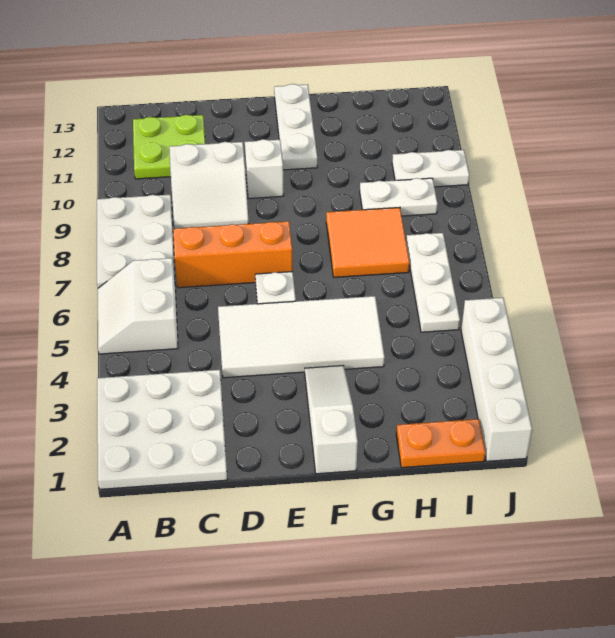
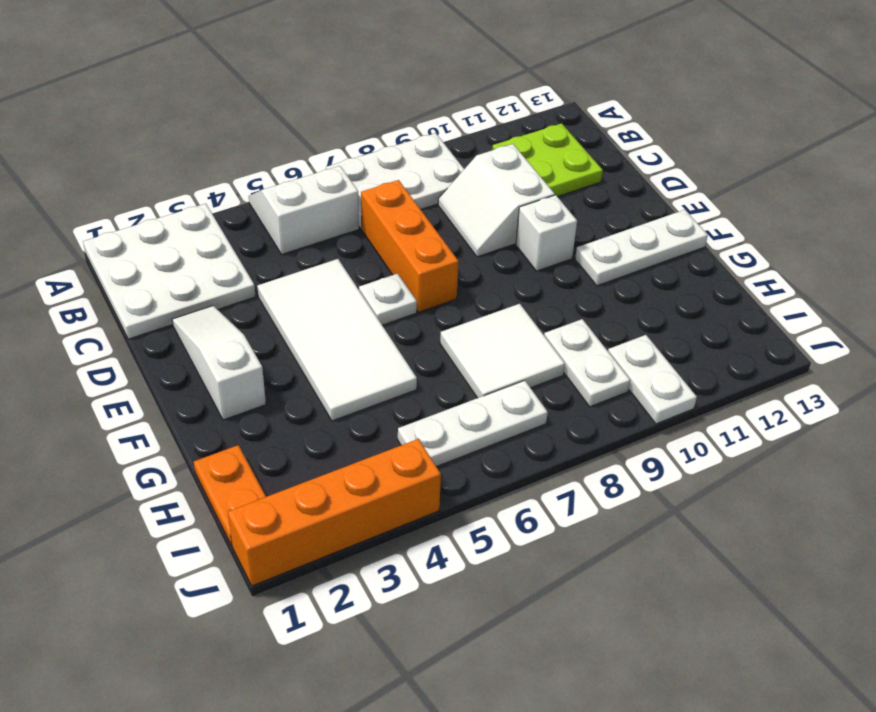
white 1x3 slope [305,366,358,474] -> white 1x3 slope turned to [172,306,266,420]
orange 2x2 tile [326,207,410,277] -> white 2x2 tile [440,304,565,398]
white 1x4 brick [461,298,532,461] -> orange 1x4 brick [228,439,441,586]

